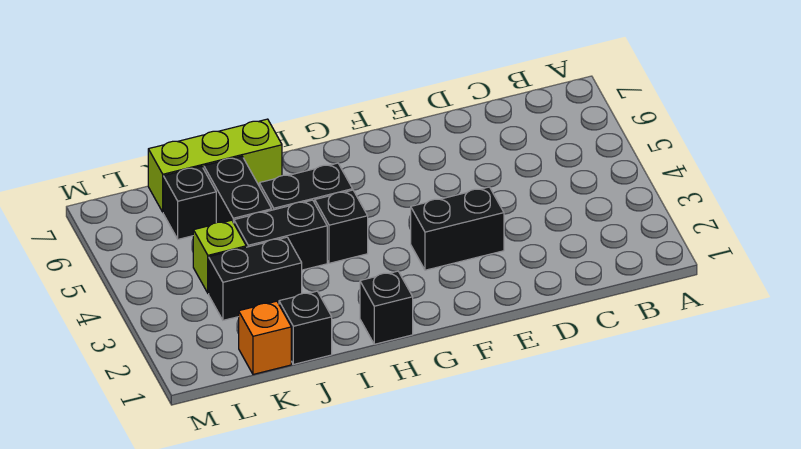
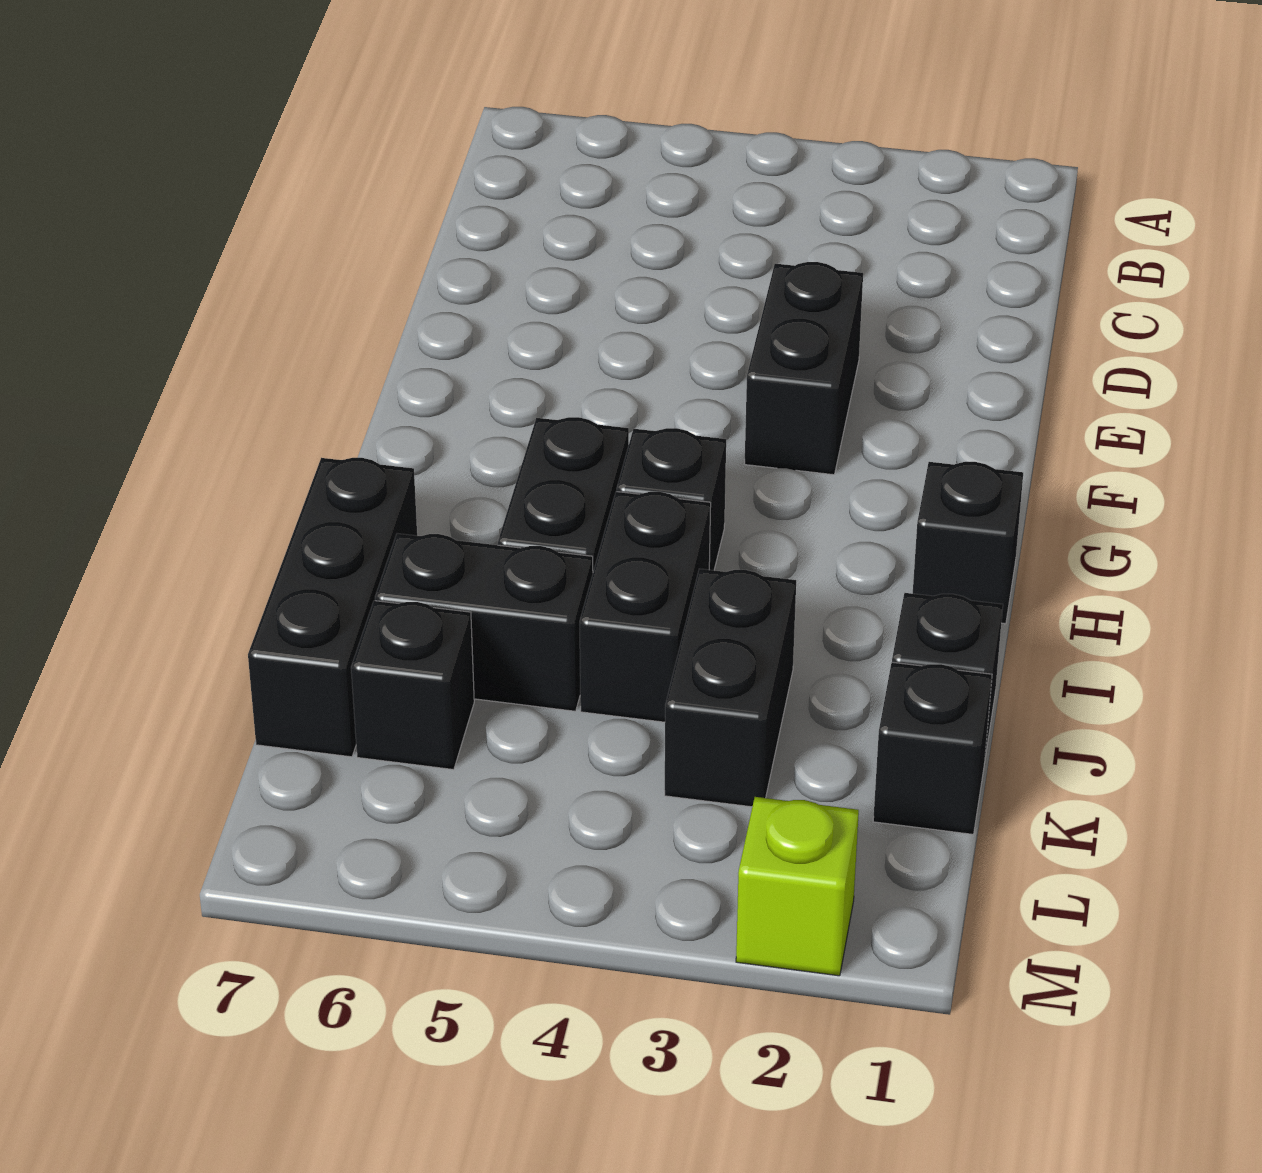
lime 1x3 brick [148,119,282,212] -> black 1x3 brick [248,458,417,757]
orange 1x1 brick [239,301,291,374] -> black 1x1 brick [873,662,992,834]
lime 1x1 brick [193,220,246,293] -> lime 1x1 brick moved to [736,797,859,976]

